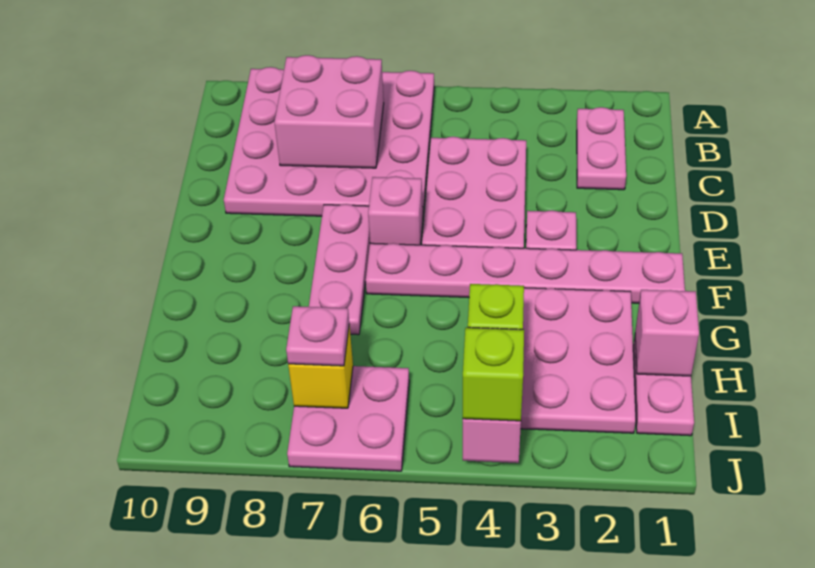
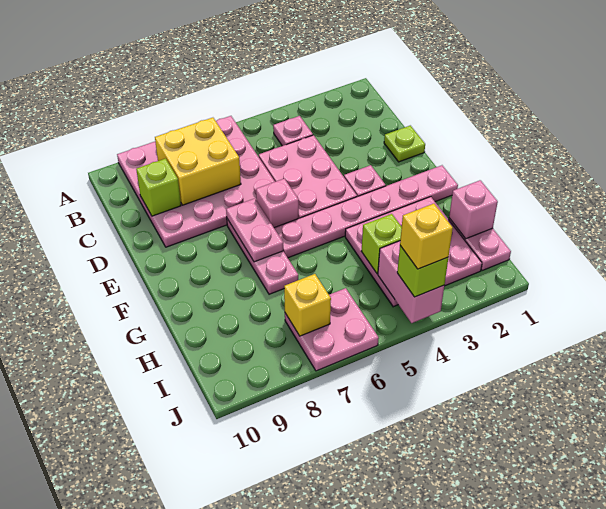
pink 1x2 plate [577,107,626,190] -> pink 1x2 plate moved to [226,198,283,262]
pink 2x2 brick [274,55,384,168] -> yellow 2x2 brick [155,118,241,205]
none -> lime 1x1 brick [136,158,181,216]
none -> lime 1x1 plate [384,125,425,162]
pink 1x1 plate [286,306,349,366] -> pink 1x1 plate moved to [273,116,313,146]
none -> yellow 1x1 brick [400,203,453,269]

